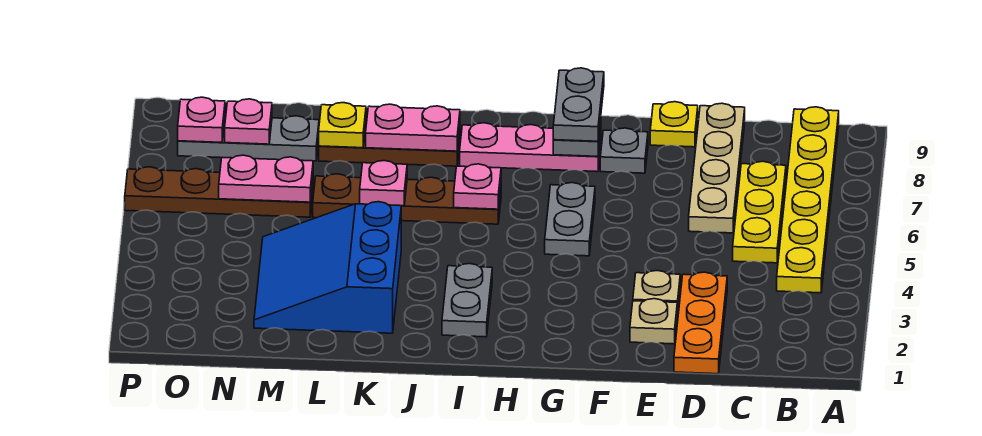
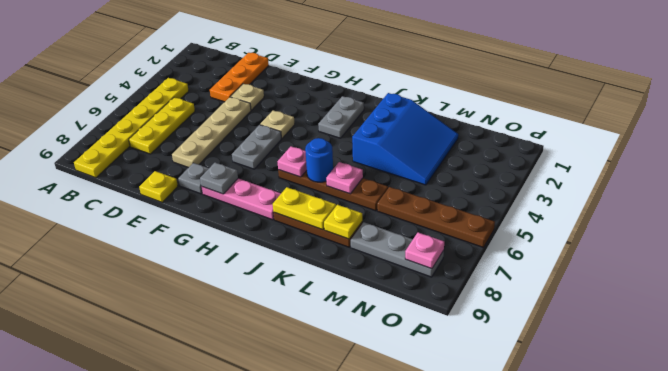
tan 1x4 plate [689,103,745,233] -> tan 1x4 plate moved to [172,97,251,168]
tan 1x1 plate [630,299,677,344] -> tan 1x1 plate moved to [260,111,295,138]
grey 1x2 plate [553,68,604,141] -> none
none -> blue 1x1 round brick [305,138,333,182]
pink 1x2 plate [366,104,460,151] -> yellow 1x2 plate [273,187,336,230]
pink 1x2 plate [219,155,313,202] -> none
pink 1x1 plate [225,99,272,144] -> none

